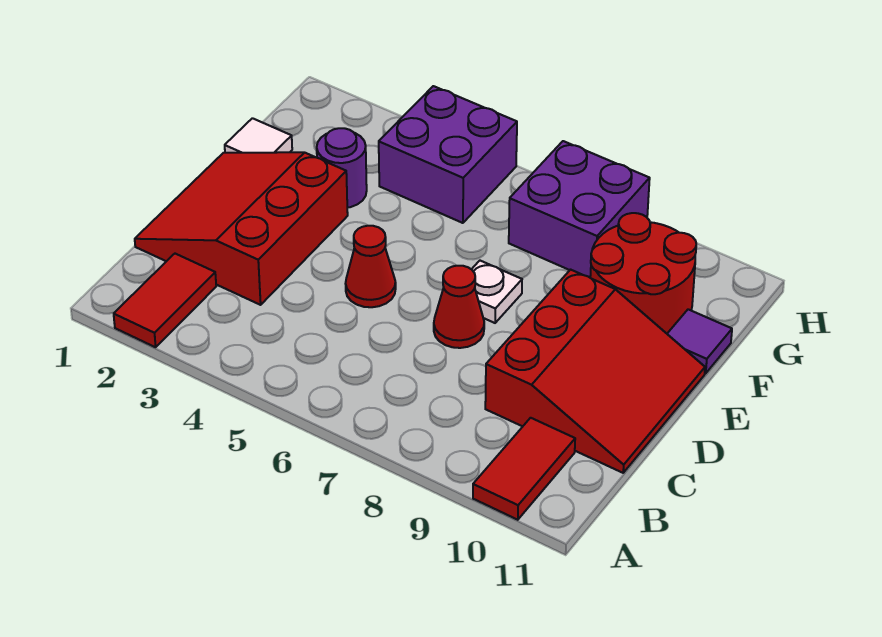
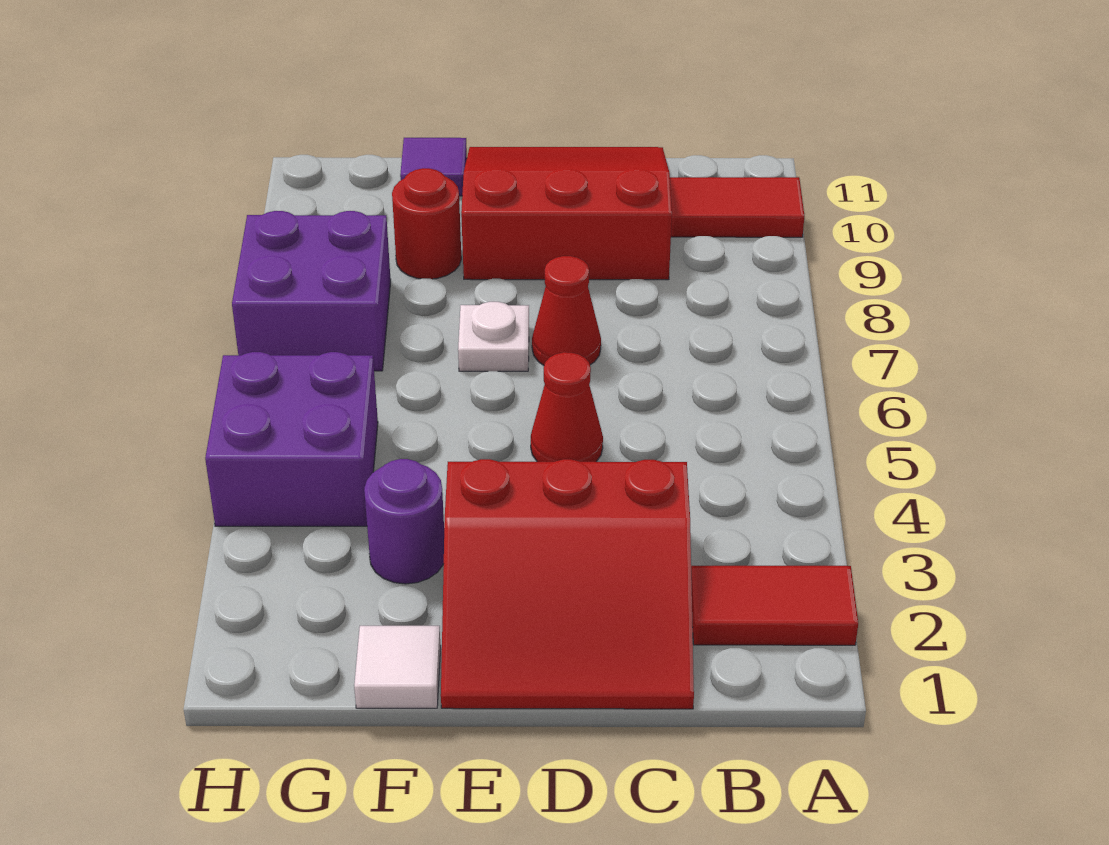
red 2x2 round brick [590,213,696,333] -> red 1x1 round brick [392,168,461,279]

